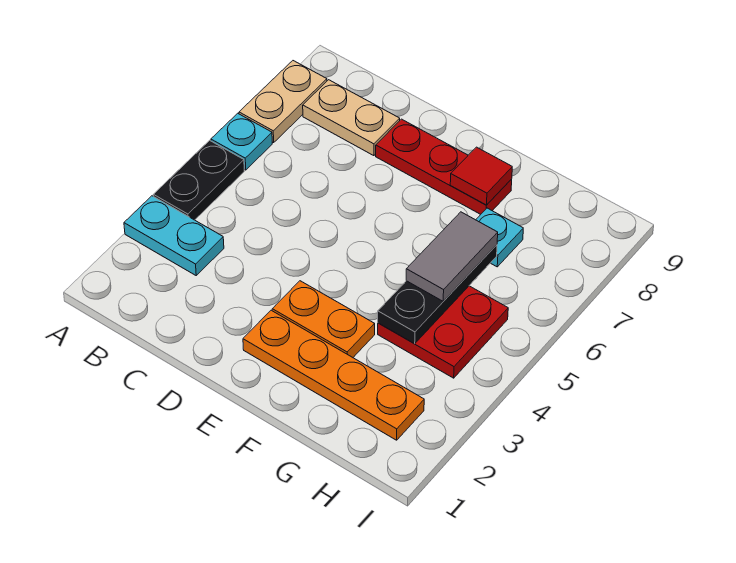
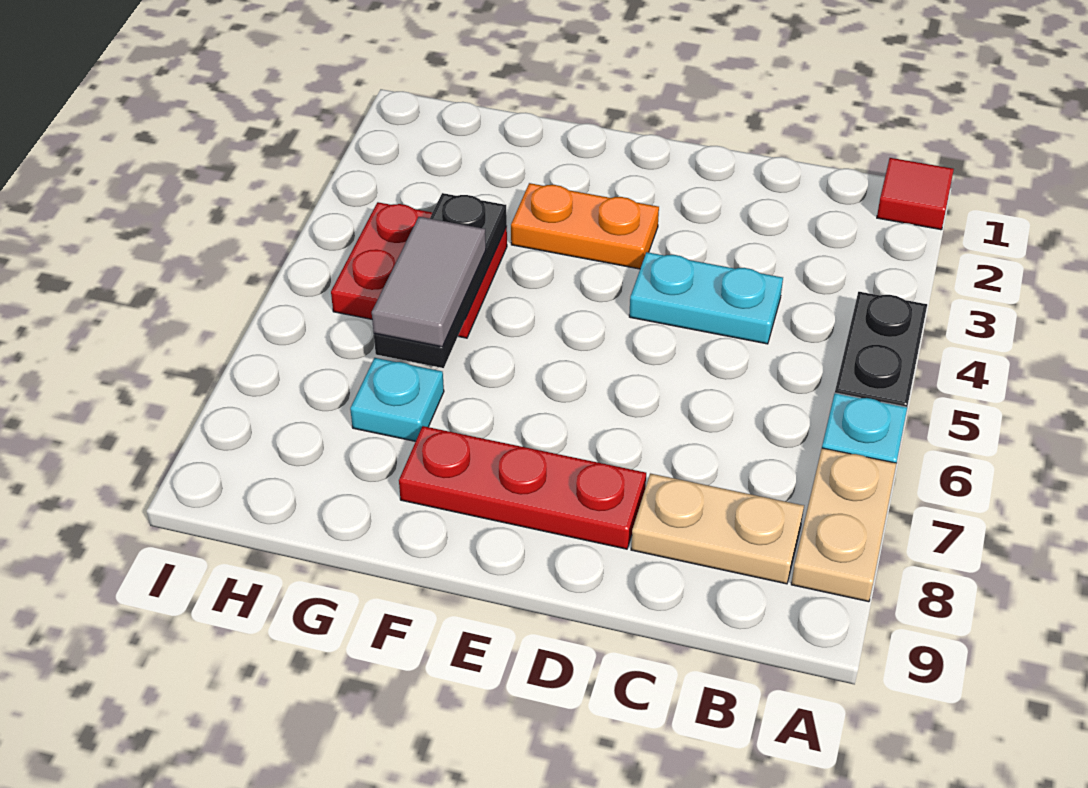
cyan 1x2 plate [124,196,224,275] -> cyan 1x2 plate moved to [629,252,783,344]
orange 1x4 plate [243,310,424,440] -> none
red 1x1 tile [450,147,512,205] -> red 1x1 tile moved to [877,158,954,230]

